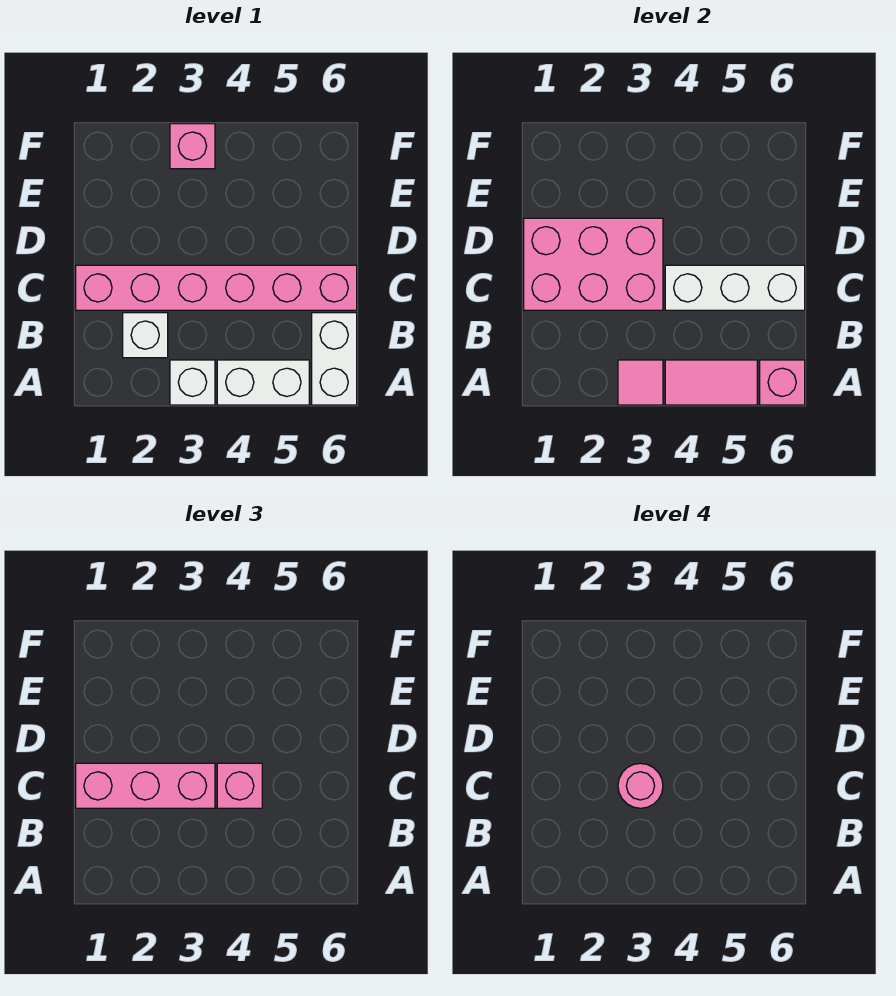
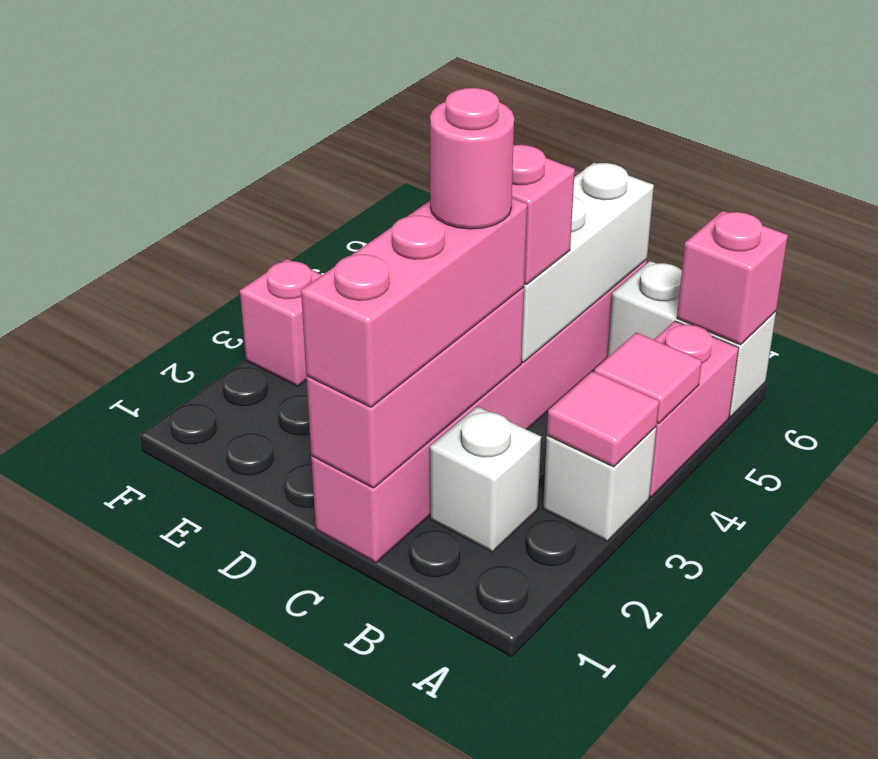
white 1x2 brick [217,360,309,405] -> pink 1x2 brick [649,321,739,497]
pink 1x2 tile [665,360,757,405] -> pink 1x1 tile [594,333,702,424]
pink 2x3 brick [524,218,663,310] -> pink 1x3 brick [306,287,524,488]

